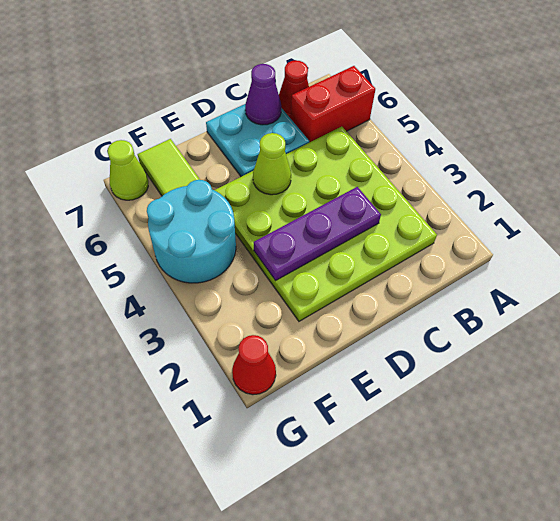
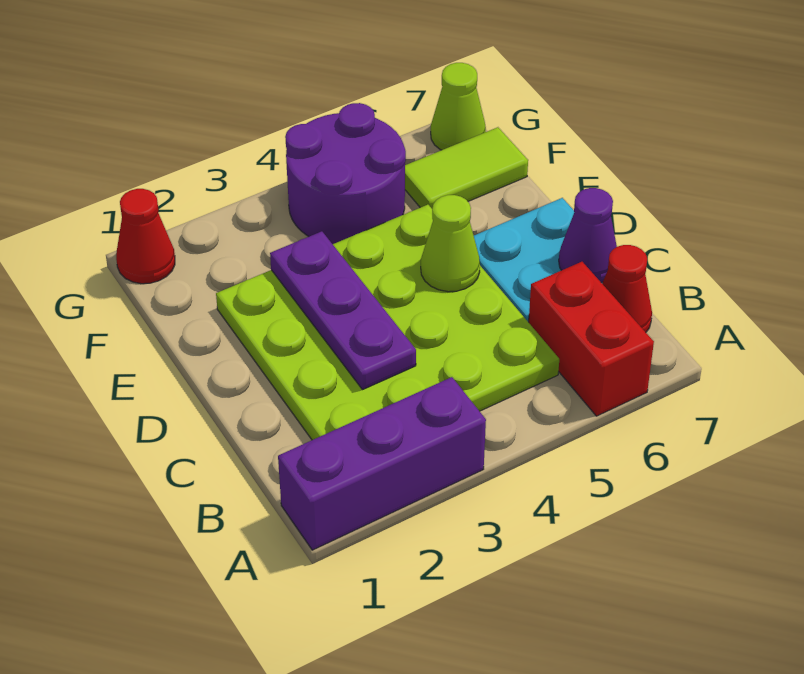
none -> purple 1x3 brick [278,377,486,550]
cyan 2x2 round brick [147,180,236,283] -> purple 2x2 round brick [285,103,406,244]

